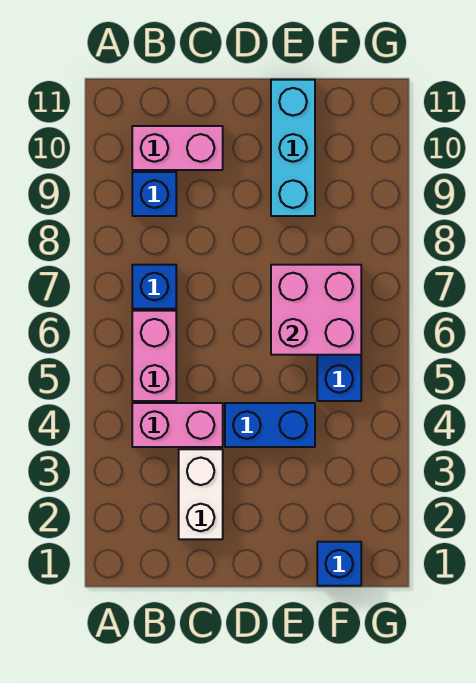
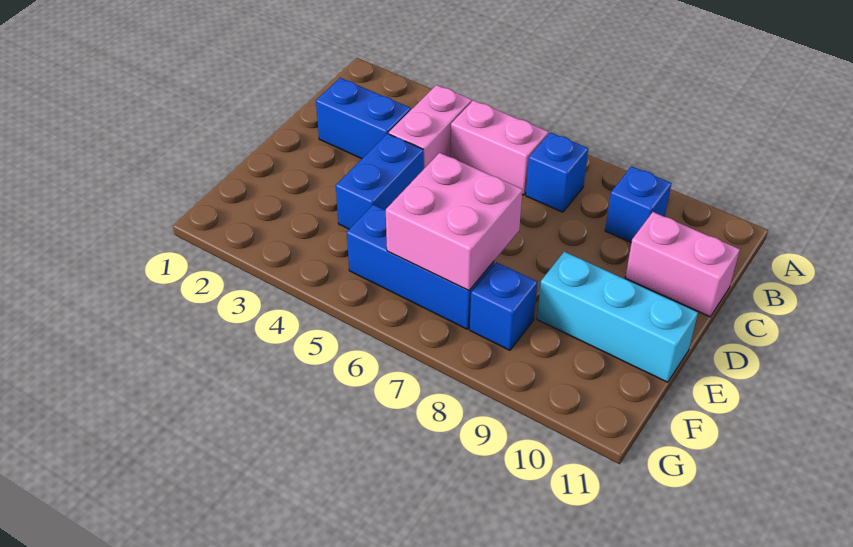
pink 1x2 brick [132,126,223,170] -> pink 1x2 brick turned to [625,212,740,317]
white 1x2 brick [179,449,223,539] -> blue 1x2 brick [316,78,411,159]
blue 1x1 brick [317,542,361,586] -> blue 1x1 brick moved to [470,262,537,350]

